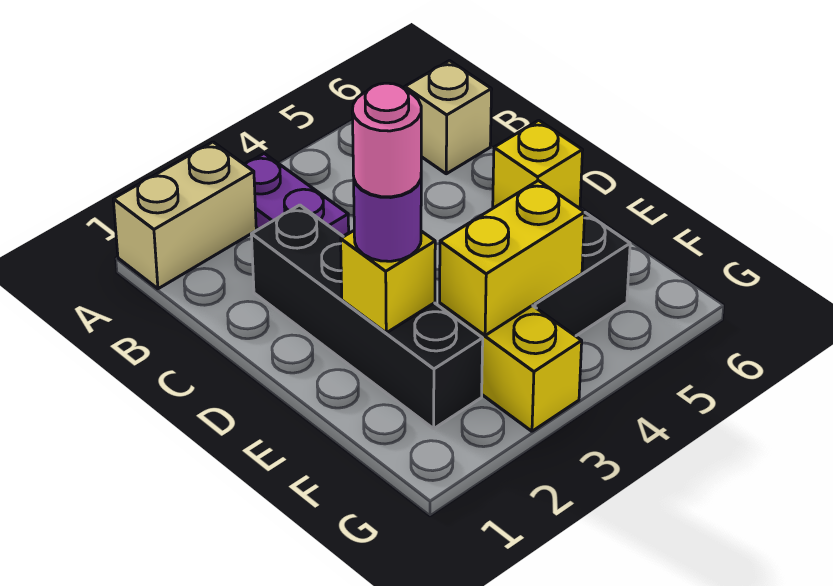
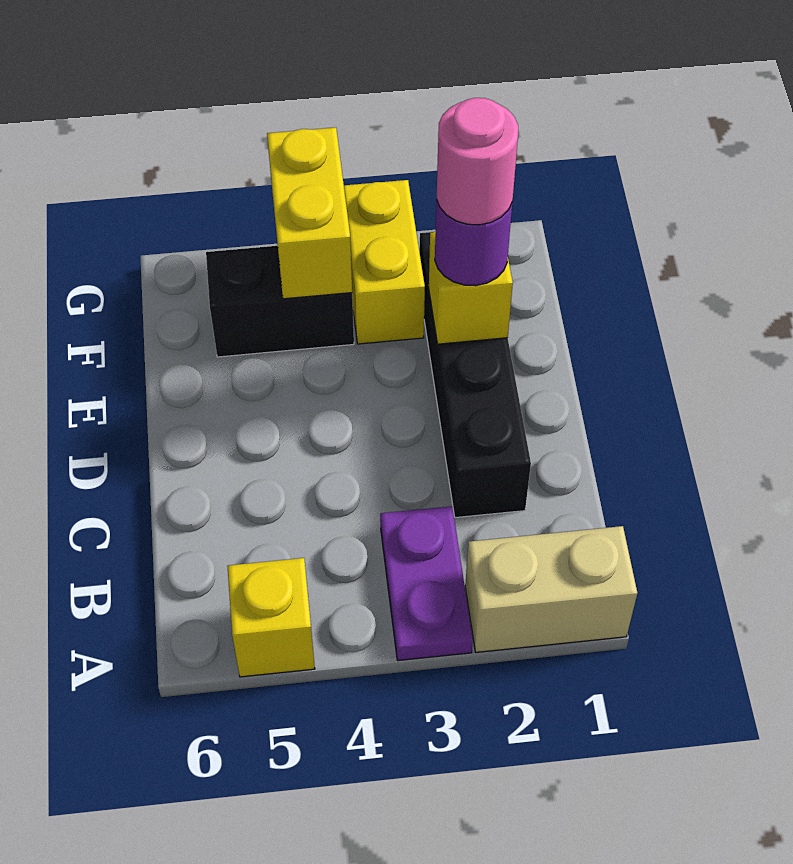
tan 1x1 brick [405,61,492,174] -> none
yellow 1x1 brick [493,120,583,209] -> yellow 1x1 brick moved to [227,558,315,677]
yellow 1x2 brick [440,181,585,335] -> yellow 1x2 brick turned to [267,127,352,299]

